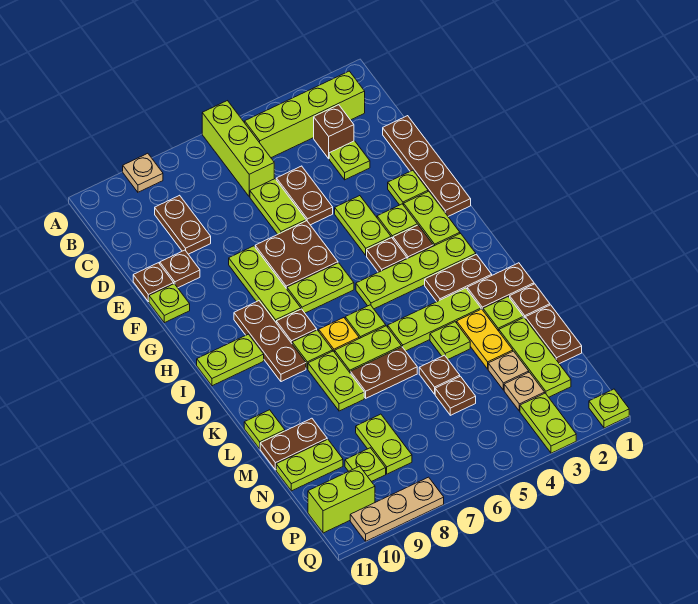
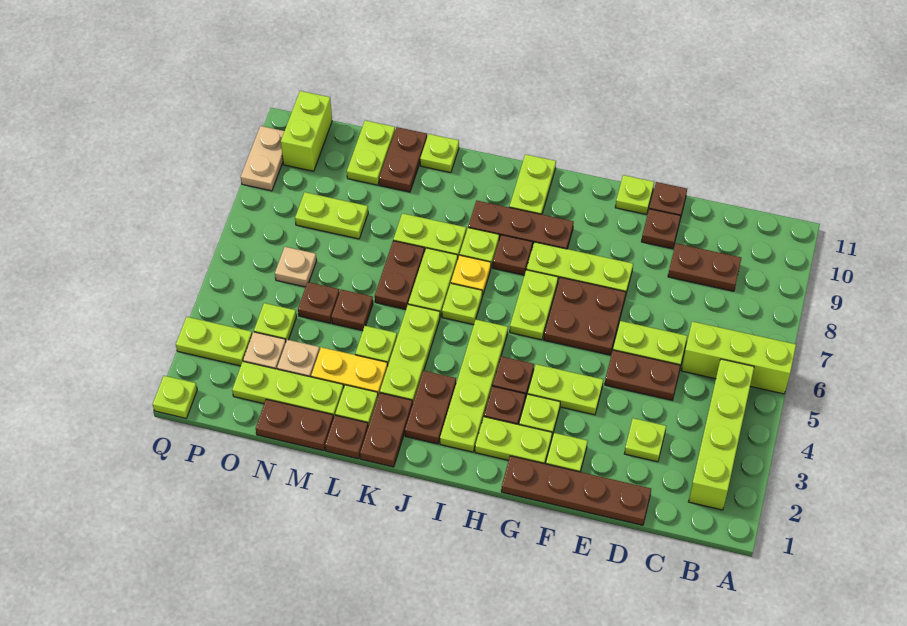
tan 1x1 plate [123,153,163,192] -> tan 1x1 plate moved to [275,247,317,287]
brown 1x1 brick [314,105,354,159] -> none
lime 1x1 plate [345,448,386,482] -> lime 1x1 plate moved to [254,303,297,341]
tan 1x3 plate [350,477,444,541] -> tan 1x2 plate [241,126,284,191]

